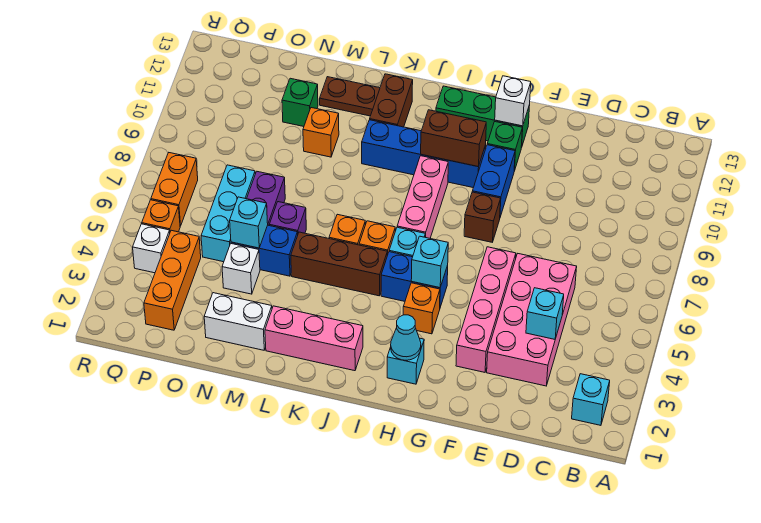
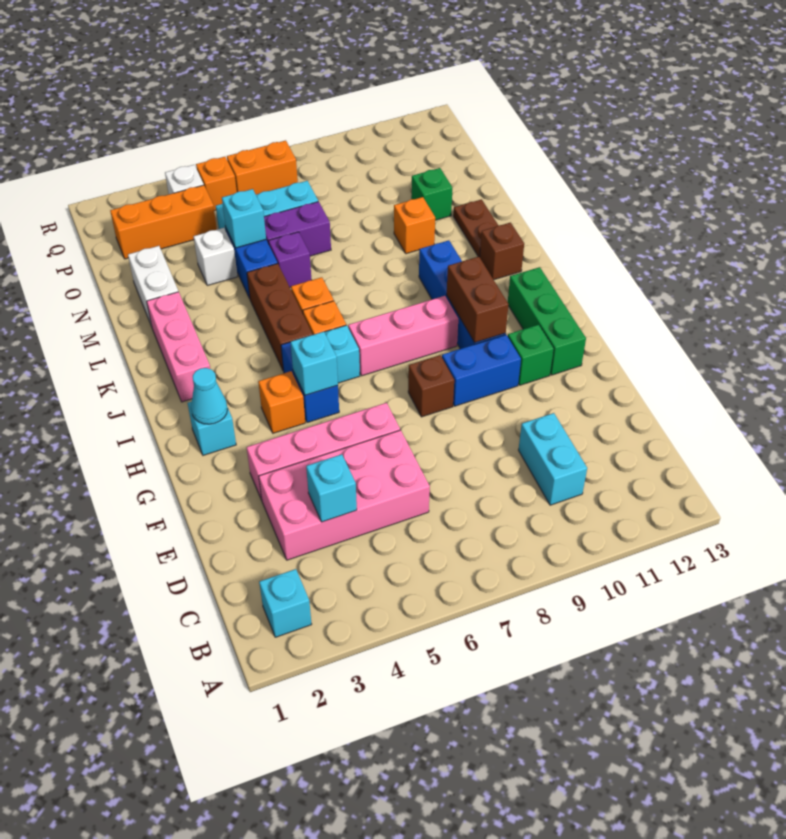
none -> cyan 1x2 brick [519,413,587,505]
white 1x1 brick [495,76,531,126] -> none
brown 1x2 brick [370,74,413,127] -> brown 1x1 brick [480,223,524,280]

